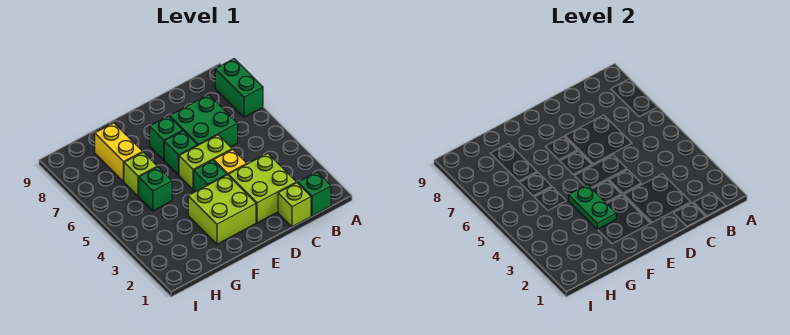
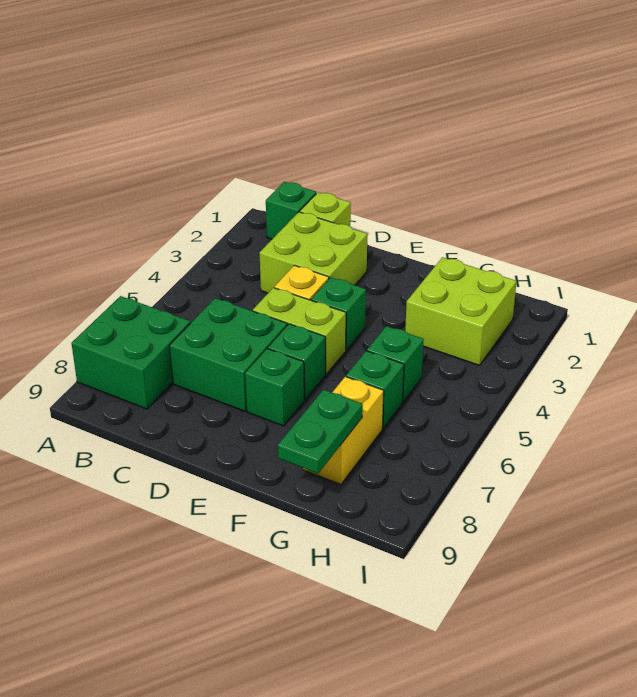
green 1x2 brick [215,59,263,117] -> green 2x2 brick [71,296,191,409]
lime 2x2 brick [188,175,256,244] -> lime 2x2 brick moved to [405,257,517,365]
green 1x2 plate [569,185,616,230] -> green 1x2 plate moved to [278,390,363,474]
lime 1x1 brick [124,152,157,196] -> green 1x1 brick [346,351,404,428]

